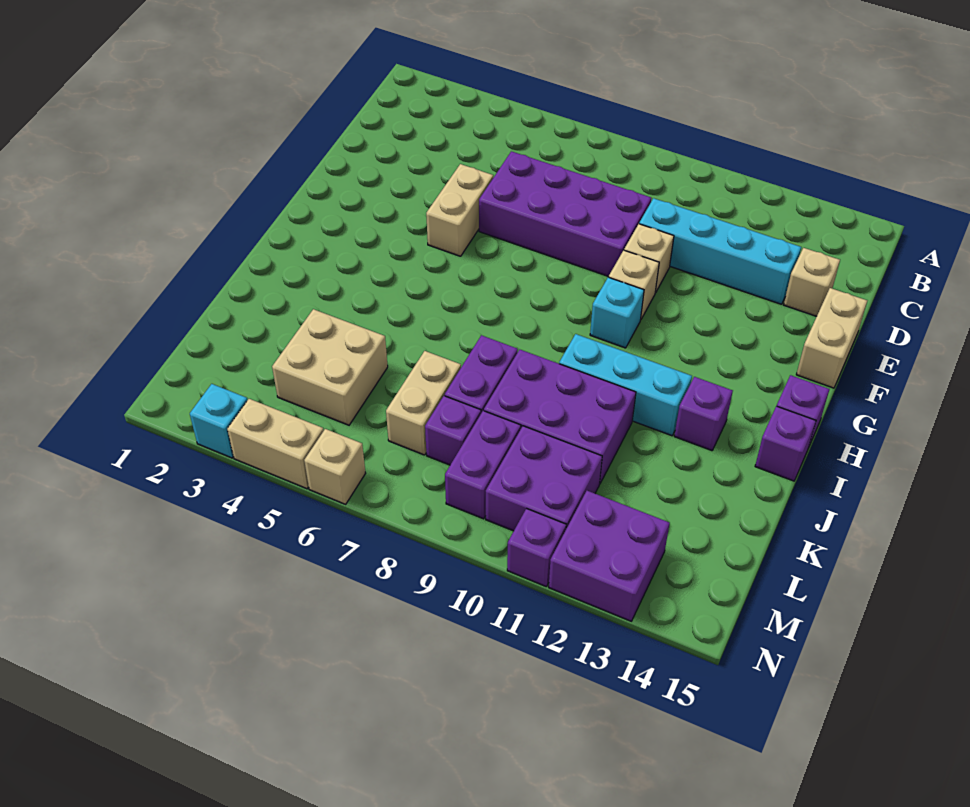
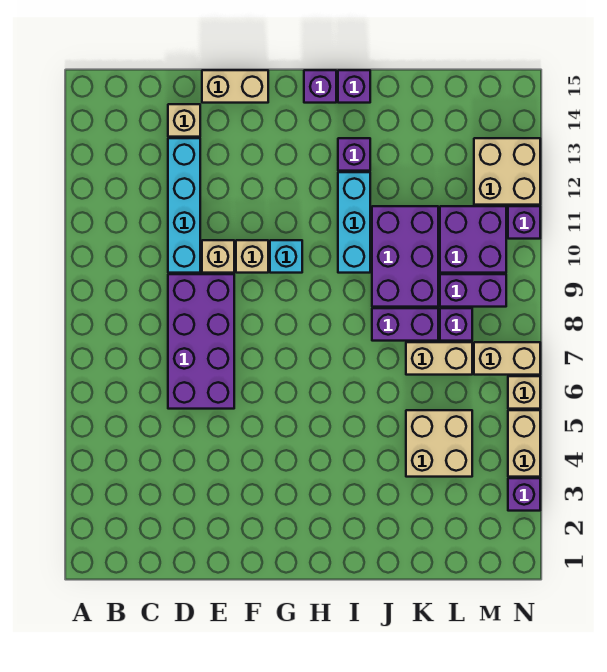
tan 1x2 brick [426,164,493,256] -> tan 1x2 brick moved to [474,342,540,375]
purple 2x2 brick [549,491,670,621] -> tan 2x2 brick [474,138,540,205]
cyan 1x1 brick [190,384,247,458] -> purple 1x1 brick [508,478,540,511]

